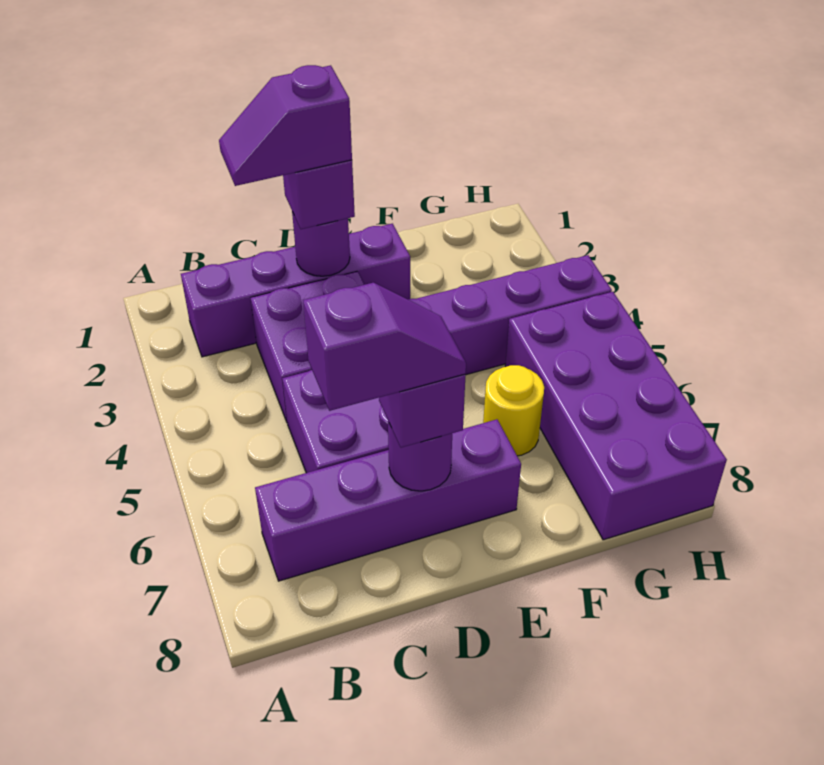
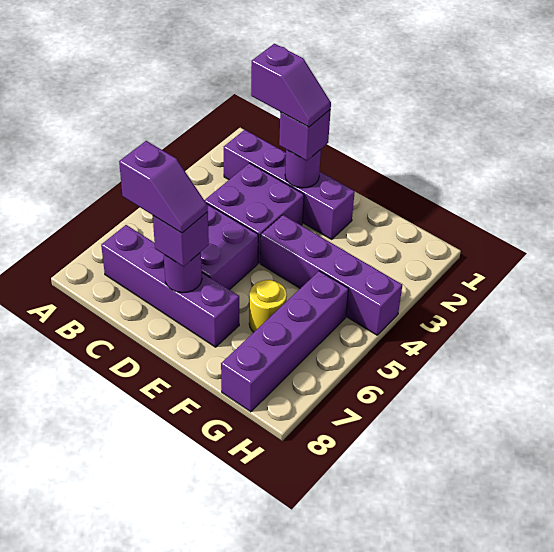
purple 1x2 slope [219,65,352,186] -> purple 1x2 slope turned to [251,44,331,127]
purple 2x4 brick [505,292,727,540] -> purple 1x4 brick [221,271,348,412]

